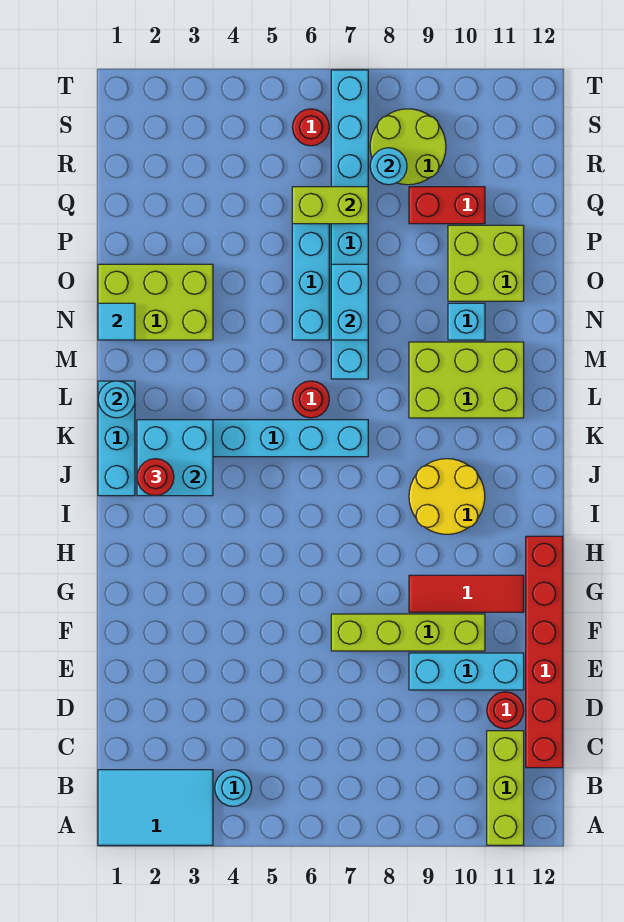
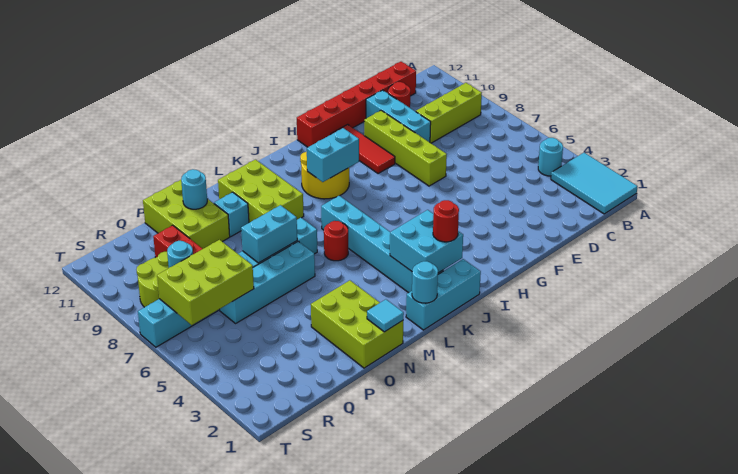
lime 1x3 brick [487,731,524,845] -> lime 1x3 brick moved to [416,83,482,143]
none -> cyan 1x2 brick [307,128,359,182]
lime 2x2 brick [448,225,524,301] -> lime 2x3 brick [143,180,230,249]
none -> cyan 1x1 round brick [181,169,207,209]
lime 1x2 brick [292,187,368,224] -> lime 2x3 brick [157,240,254,325]
red 1x1 round brick [292,109,329,146] -> none

